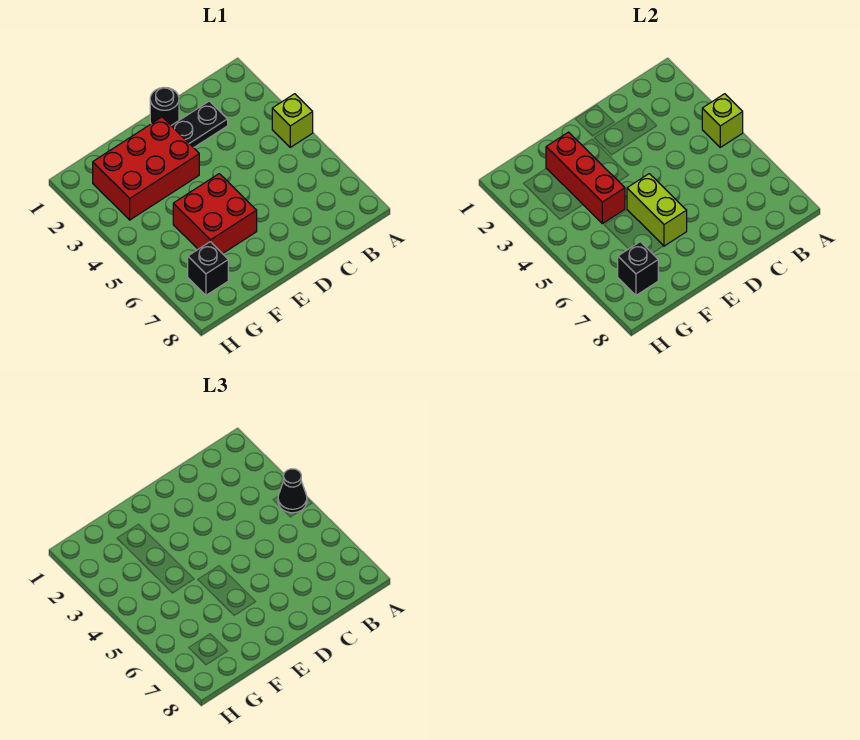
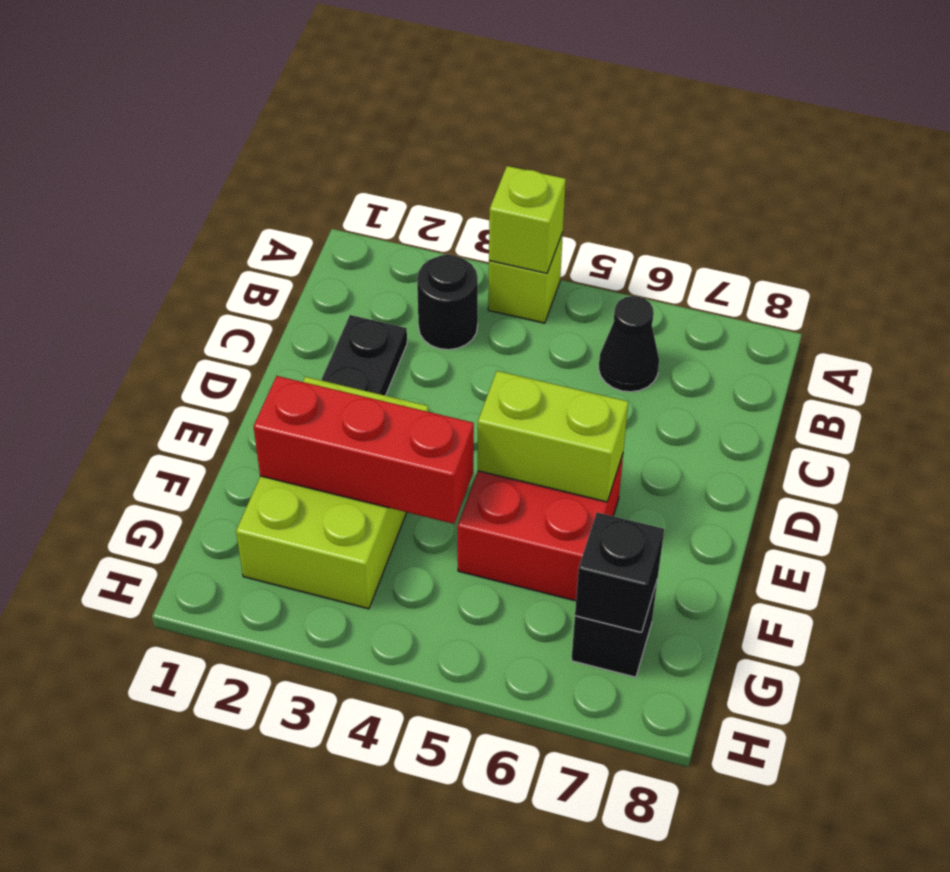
black 1x1 cone [278,469,307,513] -> black 1x1 cone moved to [599,296,659,392]
black 1x1 round brick [150,88,179,125] -> black 1x1 round brick moved to [417,255,478,350]
red 2x3 brick [93,117,199,220] -> lime 2x3 brick [236,377,429,609]

